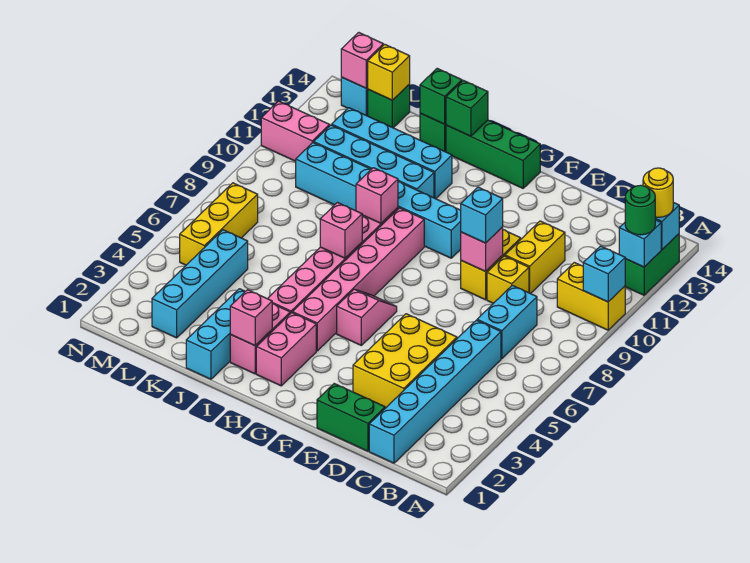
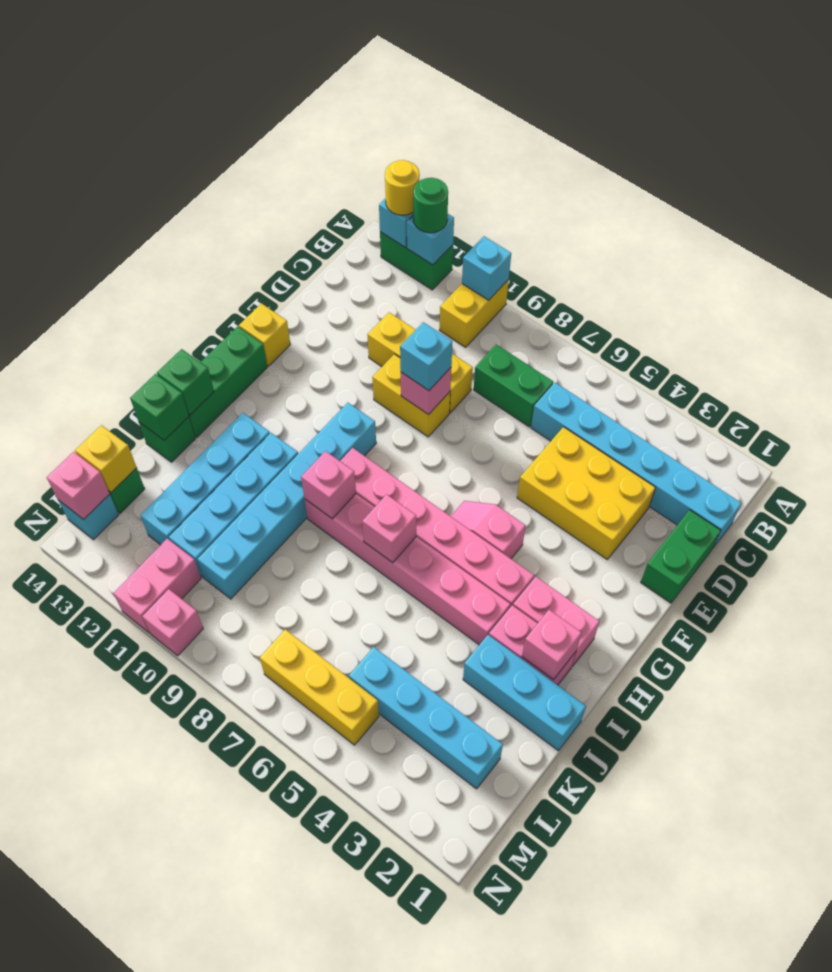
cyan 1x2 brick [477,285,537,359] -> green 1x2 brick [474,345,553,427]
none -> yellow 1x1 brick [239,304,290,366]
none -> pink 1x1 brick [142,589,203,656]

